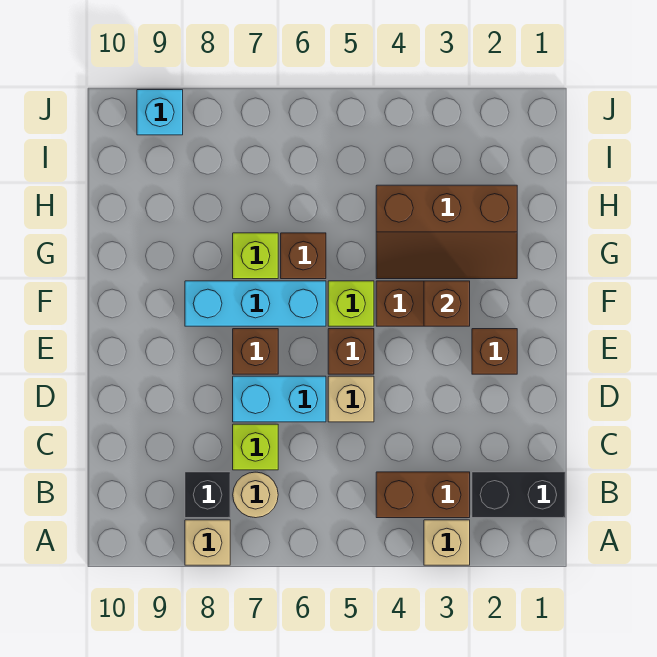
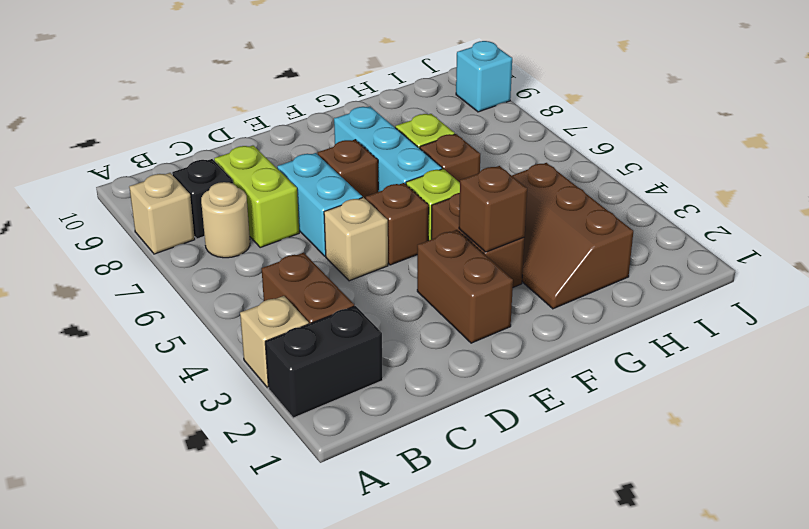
black 1x2 brick [472,472,565,518] -> black 1x2 brick turned to [265,306,383,418]
lime 1x1 brick [233,424,278,470] -> lime 1x2 brick [214,145,299,247]
brown 1x1 brick [472,329,517,374] -> brown 1x2 brick [417,230,513,343]

